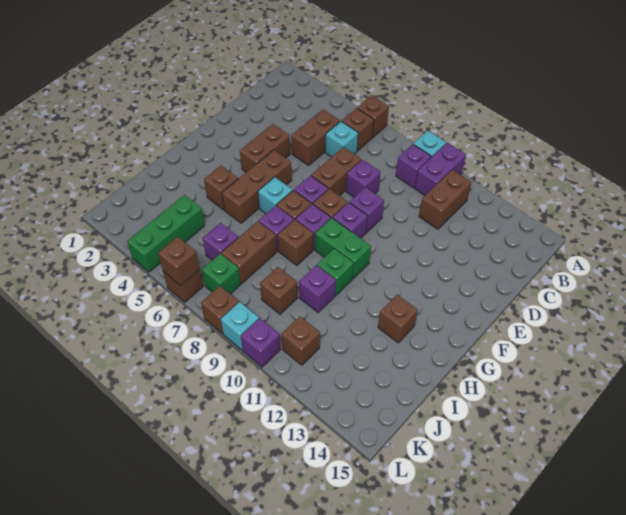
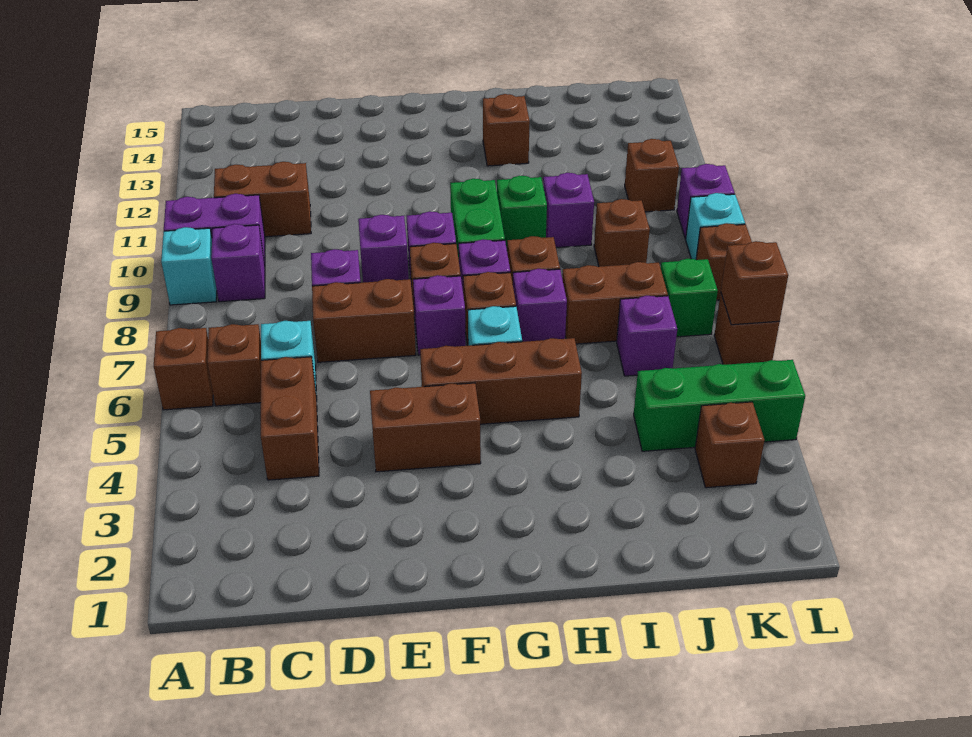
brown 1x2 brick [291,110,340,166] -> brown 1x2 brick turned to [261,357,319,480]
brown 1x1 brick [204,166,238,210] -> brown 1x1 brick moved to [695,402,765,488]

